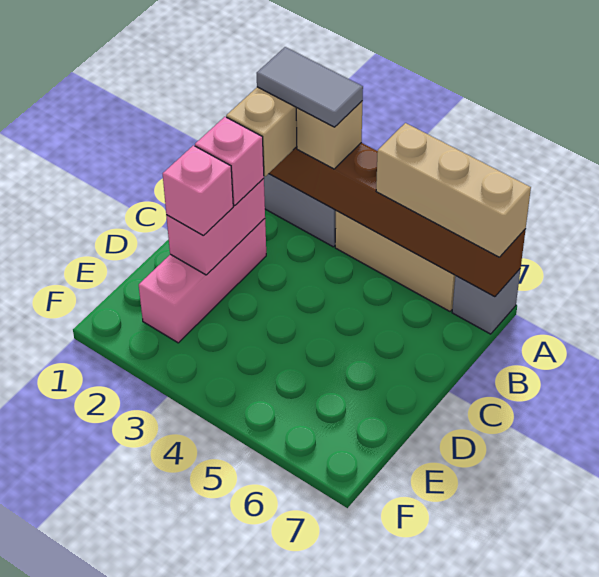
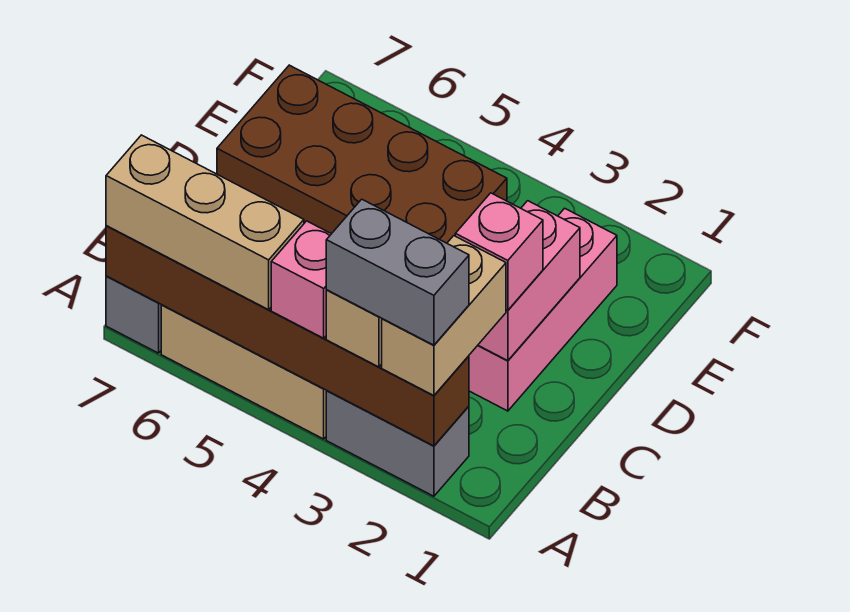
grey 1x2 tile [257,47,363,127] -> grey 1x2 brick [326,199,469,345]
pink 1x1 brick [163,145,233,235] -> pink 1x1 brick moved to [271,221,331,338]
none -> brown 2x4 brick [217,65,507,243]

